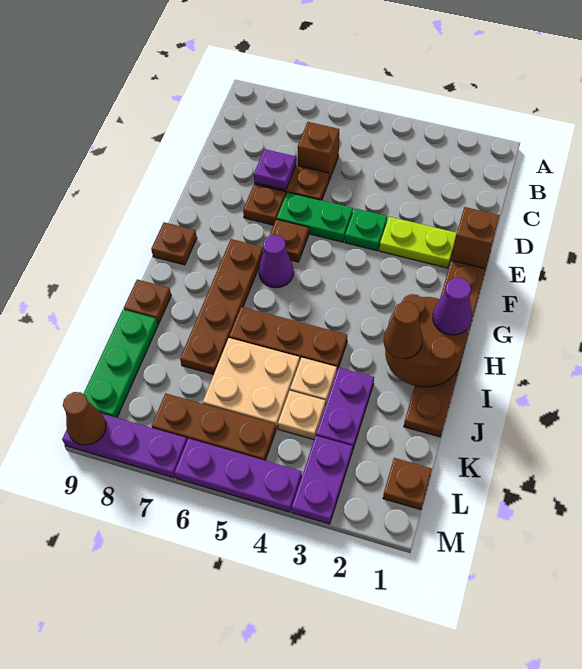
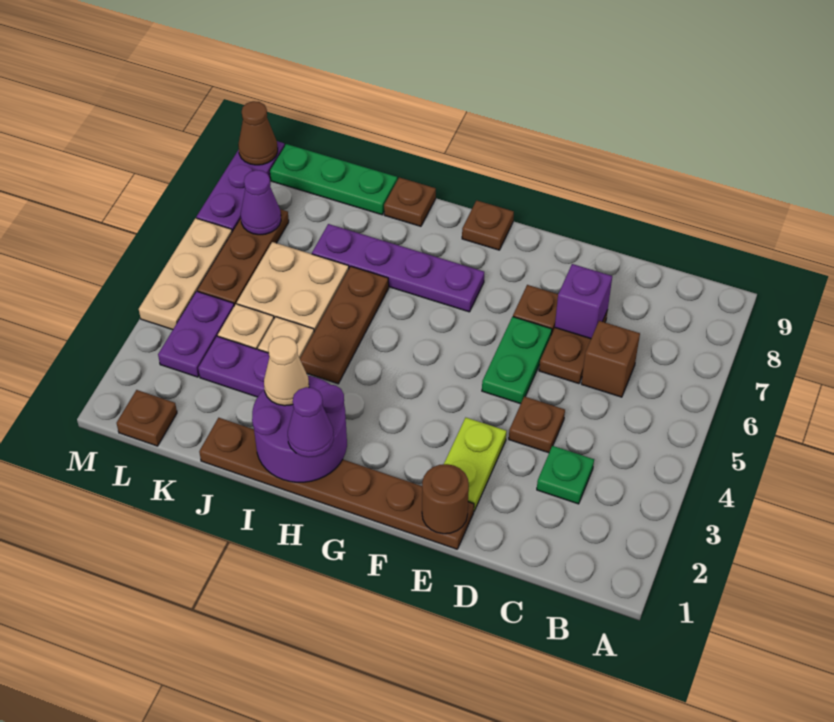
purple 1x1 plate [254,149,296,190] -> purple 1x1 brick [555,264,612,339]
brown 1x1 brick [451,207,500,269] -> brown 1x1 round brick [422,464,469,534]
green 1x1 plate [345,208,387,251] -> green 1x1 plate moved to [537,446,594,504]
brown 1x1 plate [270,219,309,262] -> brown 1x1 plate moved to [509,396,565,453]
purple 1x1 cone [259,235,294,288] -> purple 1x1 cone moved to [241,170,281,235]
brown 1x4 plate [180,239,264,374] -> purple 1x4 plate [312,224,484,312]
brown 2x2 round brick [385,294,467,387] -> purple 2x2 round brick [252,376,347,482]
brown 1x1 cone [383,302,423,359] -> tan 1x1 cone [264,336,309,406]
purple 1x2 plate [292,436,353,524] -> purple 1x2 plate turned to [158,291,234,377]
purple 1x3 plate [175,438,302,512] -> tan 1x3 plate [139,218,232,330]

